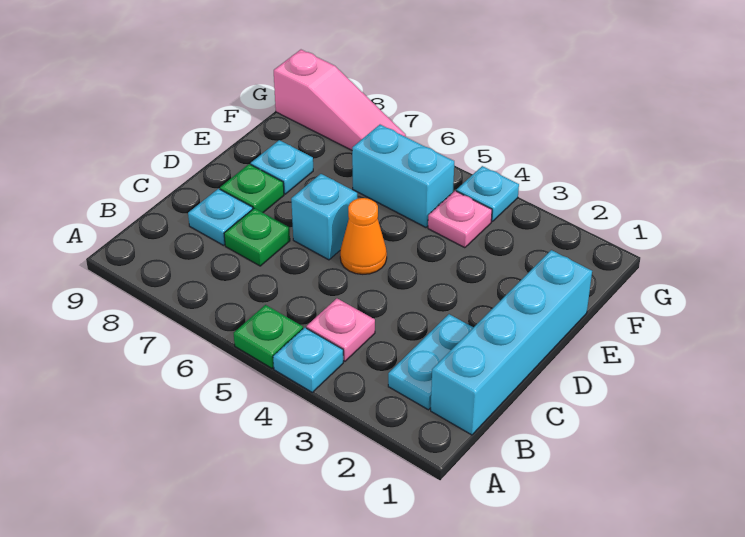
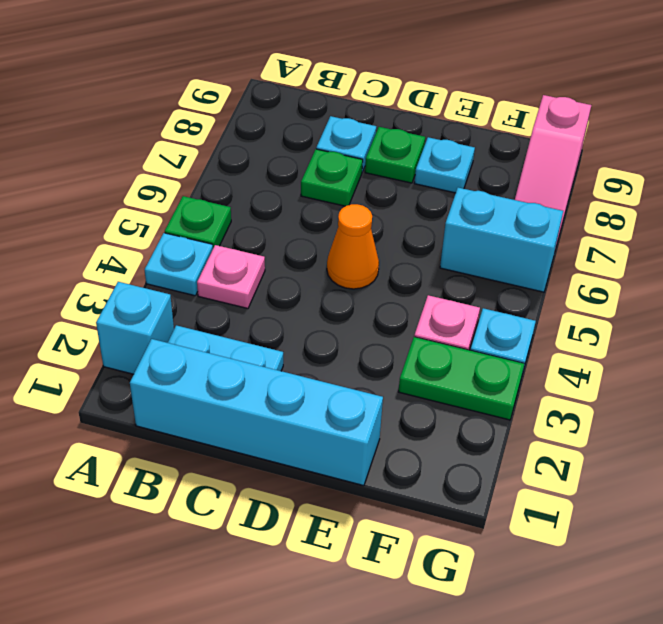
cyan 1x1 brick [291,174,357,260] -> cyan 1x1 brick moved to [96,282,174,374]
none -> green 1x2 plate [398,337,524,420]
cyan 1x2 brick [352,125,454,227] -> cyan 1x2 brick turned to [440,188,563,292]

